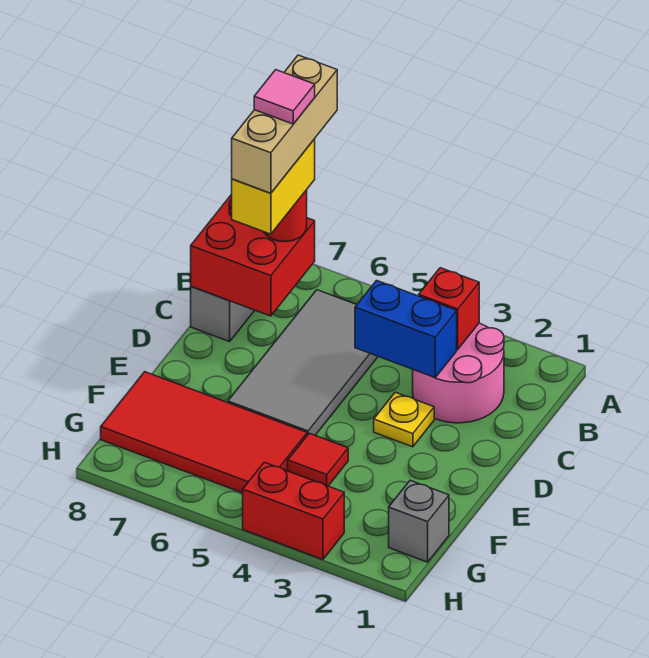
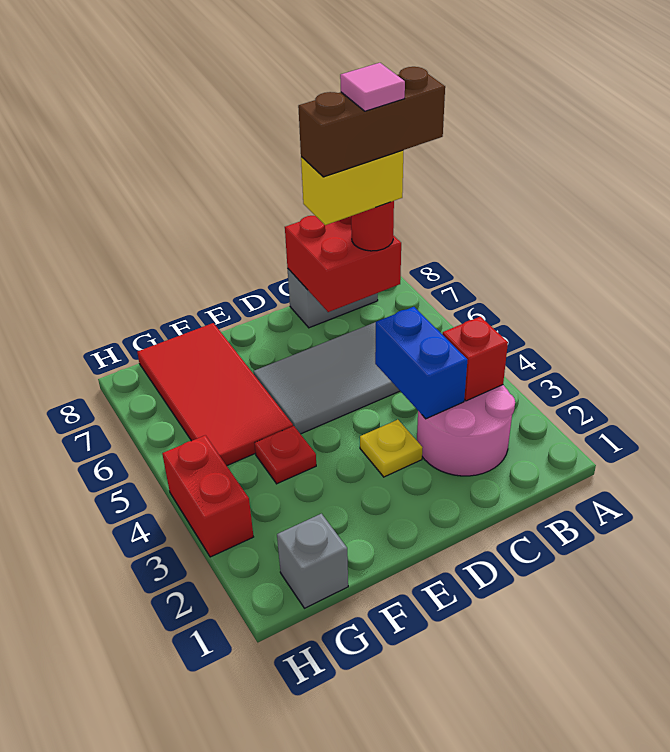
tan 1x3 brick [232,55,337,193] -> brown 1x3 brick [298,67,445,177]
red 1x1 tile [288,433,348,486] -> red 1x1 plate [254,426,316,484]

